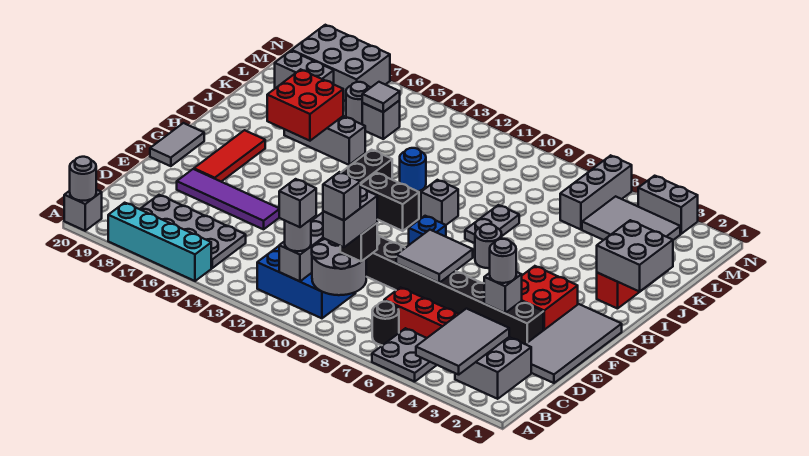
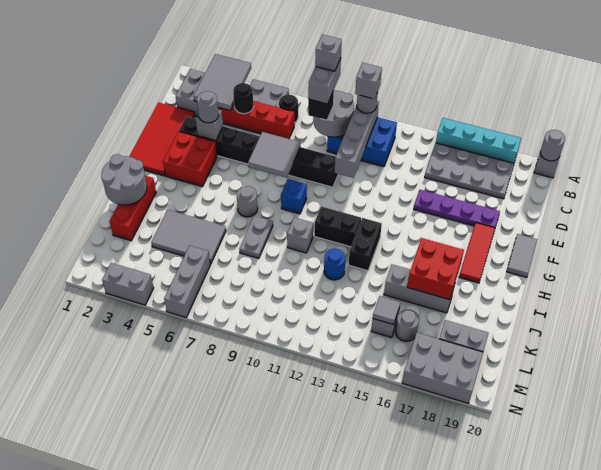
none -> black 1x1 round brick [233,83,254,114]
grey 2x4 tile [526,304,622,383] -> red 2x4 tile [129,102,195,176]
purple 1x4 tile [177,169,279,229] -> purple 1x4 plate [414,190,500,228]
grey 2x2 brick [597,220,673,292] -> grey 2x2 round brick [101,154,147,205]
grey 2x3 tile [582,196,680,240] -> grey 2x3 tile moved to [151,210,226,264]

